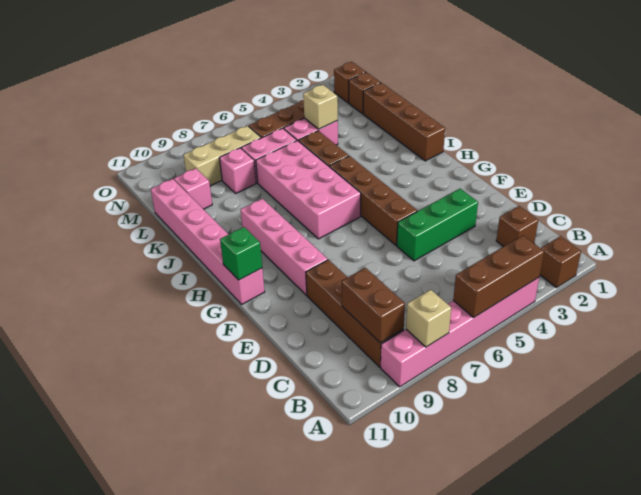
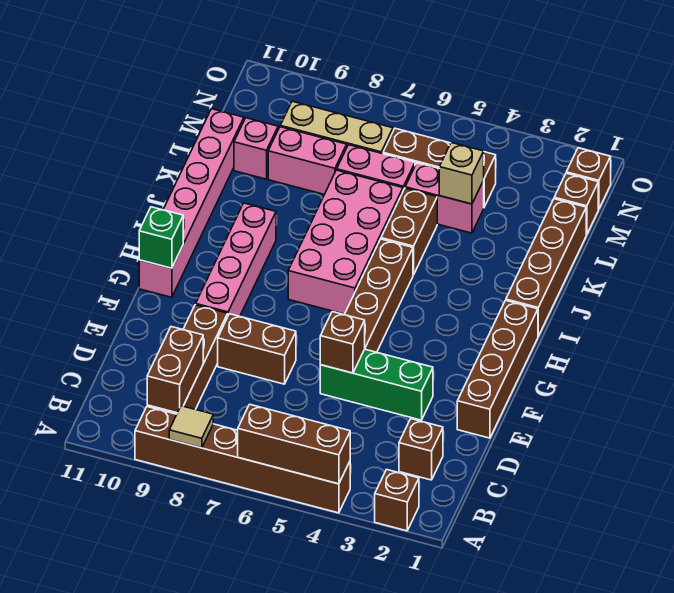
pink 1x6 brick [381,278,539,387] -> brown 1x6 brick [135,407,350,513]
tan 1x1 brick [406,290,451,347] -> tan 1x1 tile [169,406,213,448]
none -> brown 1x4 brick [457,300,538,438]
none -> brown 1x1 brick [320,312,365,373]
none -> brown 1x2 brick [218,314,296,384]
pink 1x1 brick [220,148,256,193] -> pink 1x2 brick [268,127,347,194]

